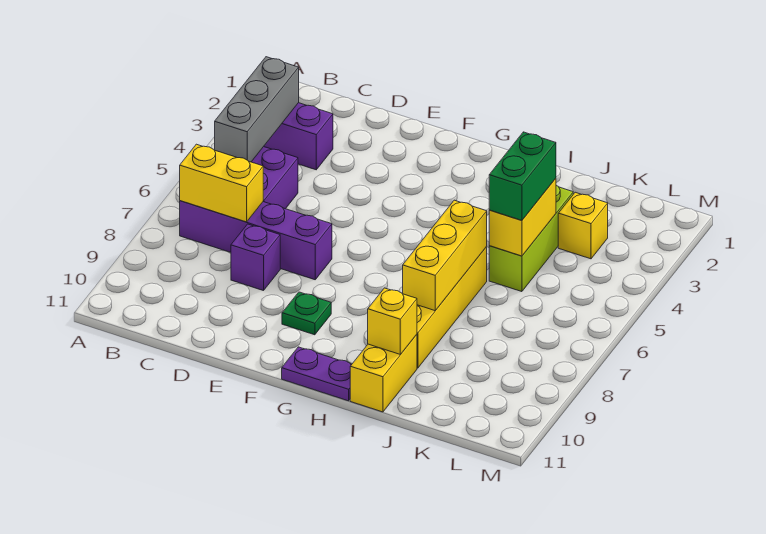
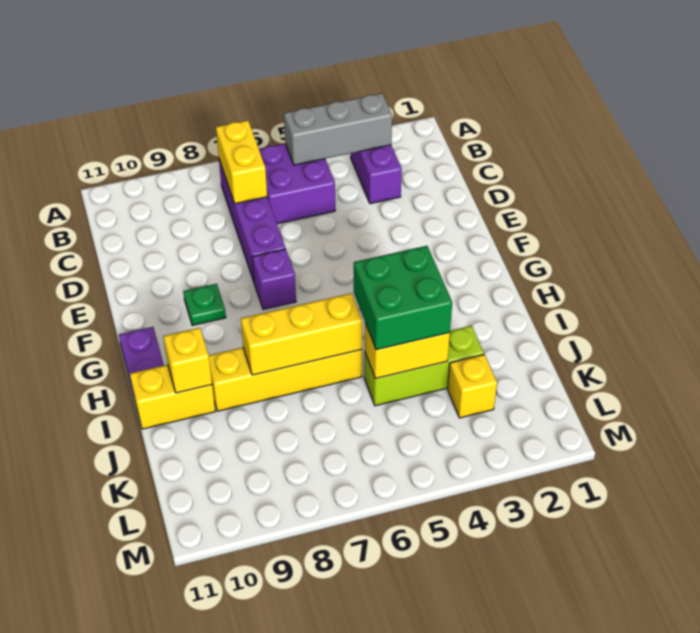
purple 1x1 brick [231,224,280,291] -> purple 1x1 brick moved to [252,249,296,309]
green 1x2 brick [489,132,556,221] -> green 2x2 brick [354,246,452,350]

